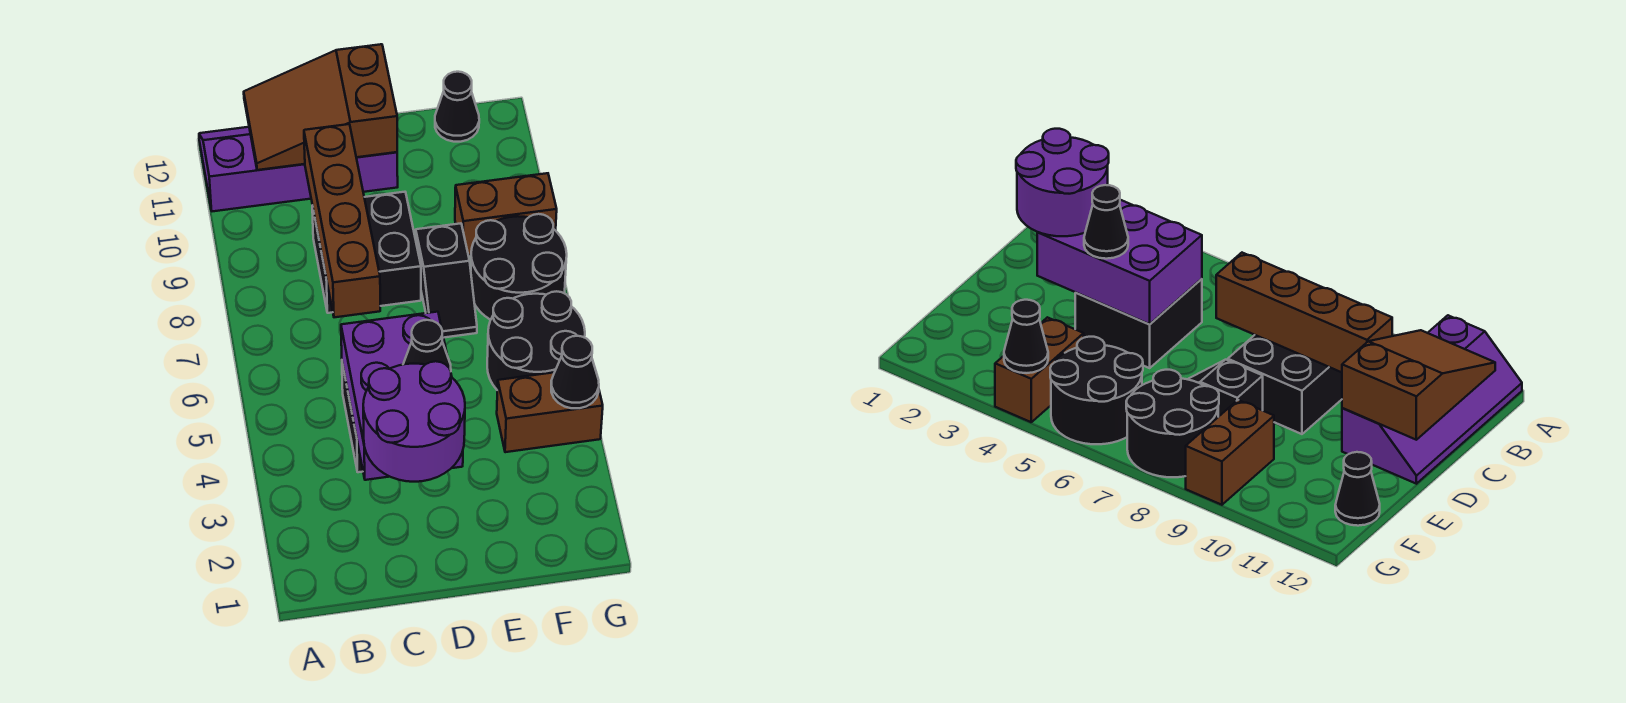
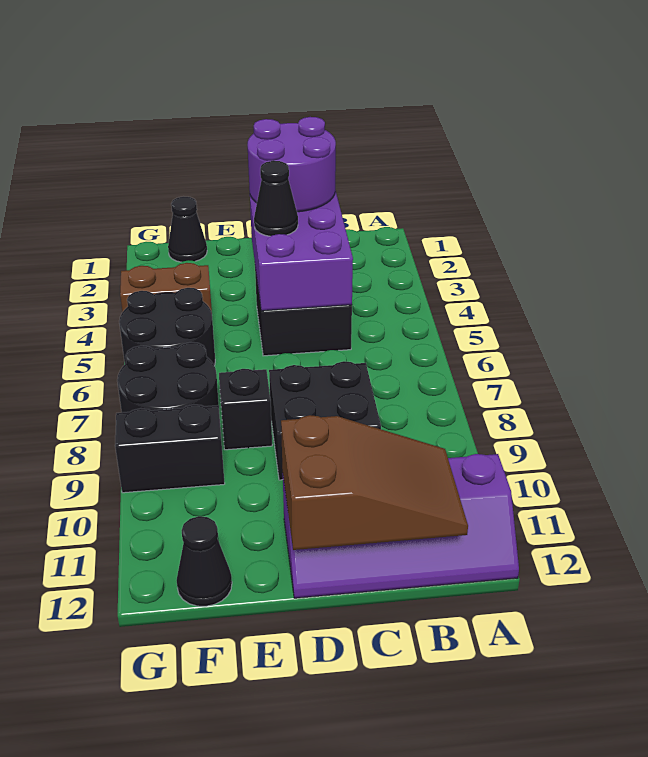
brown 1x4 brick [304,124,380,317] -> none
brown 1x2 brick [455,173,557,255] -> black 1x2 brick [115,404,225,493]
black 1x1 cone [551,336,599,408] -> black 1x1 cone moved to [168,197,207,262]

